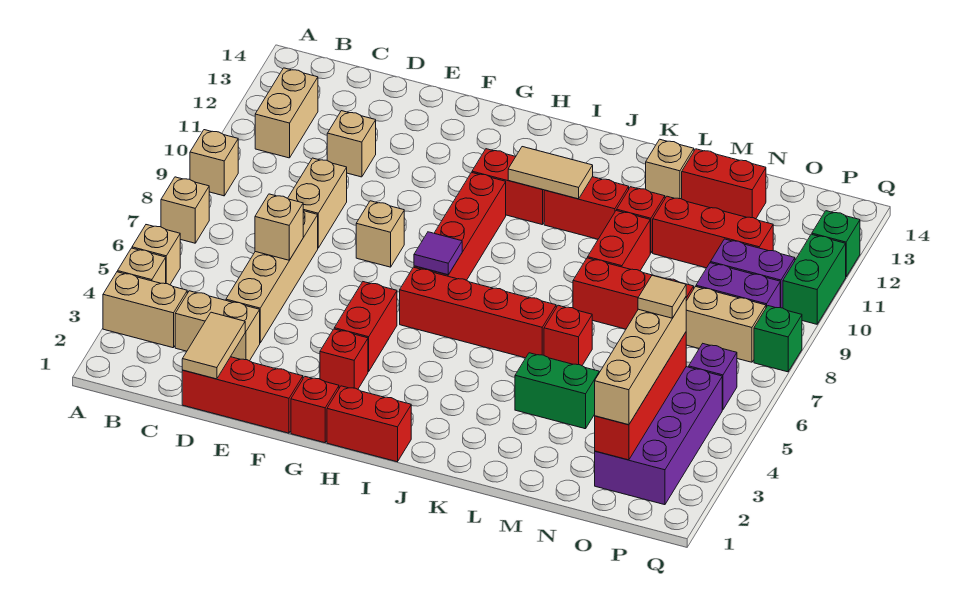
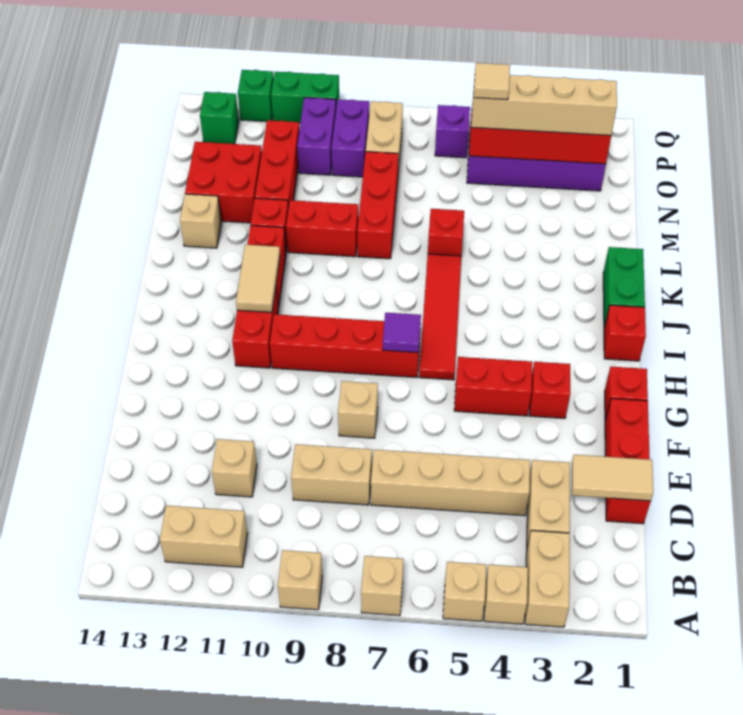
tan 1x1 brick [255,194,303,260] -> none
red 1x2 brick [327,386,411,462] -> red 1x1 brick [604,305,646,361]
red 1x4 brick [400,267,556,358] -> red 1x4 tile [419,254,461,380]
green 1x2 brick [515,353,599,429] -> green 1x2 brick moved to [603,247,645,328]
red 1x2 brick [682,149,766,219] -> red 2x2 brick [185,142,262,223]
green 1x1 brick [754,306,802,372] -> green 1x1 brick moved to [200,92,239,144]

